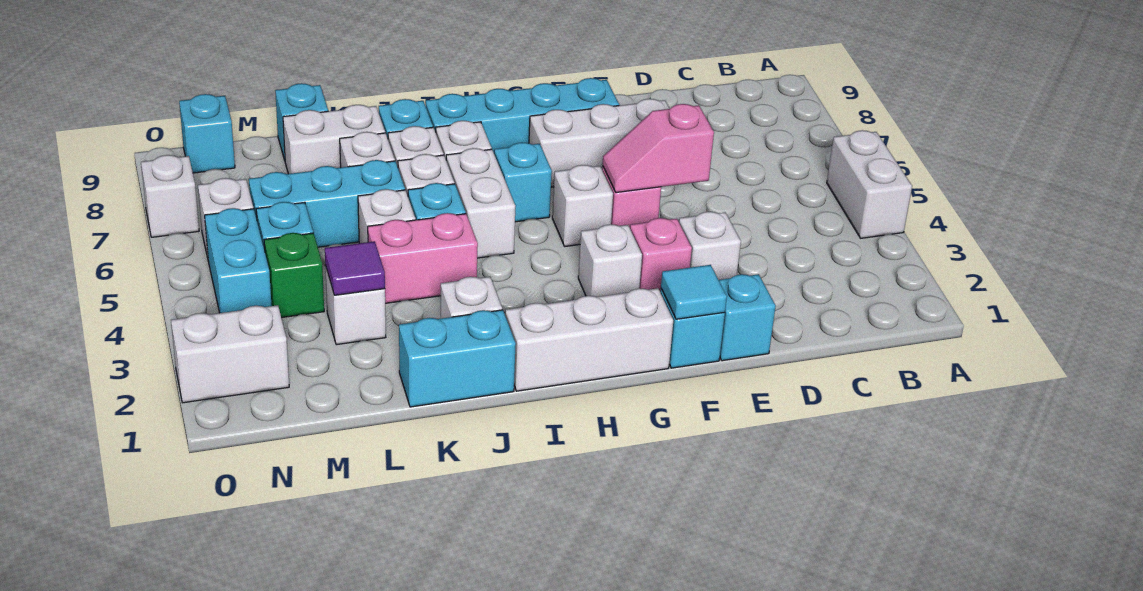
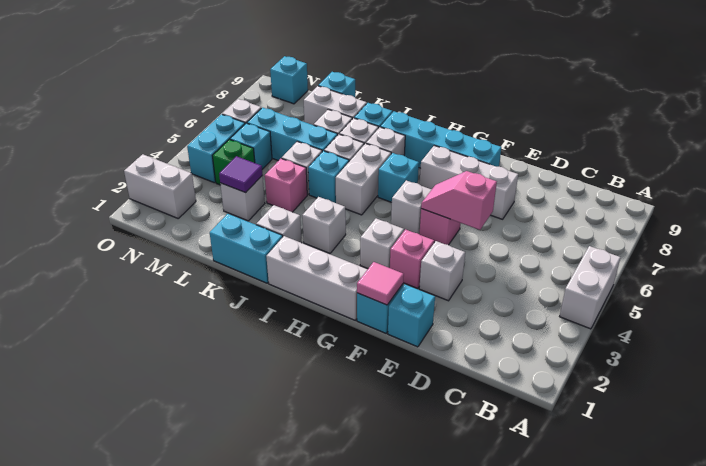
cyan 1x1 tile [661,265,727,319] -> pink 1x1 tile [357,262,404,305]
pink 1x2 brick [368,213,478,303] -> pink 1x1 brick [265,158,307,212]
white 1x1 brick [141,155,199,237] -> white 1x1 brick moved to [302,197,346,253]

